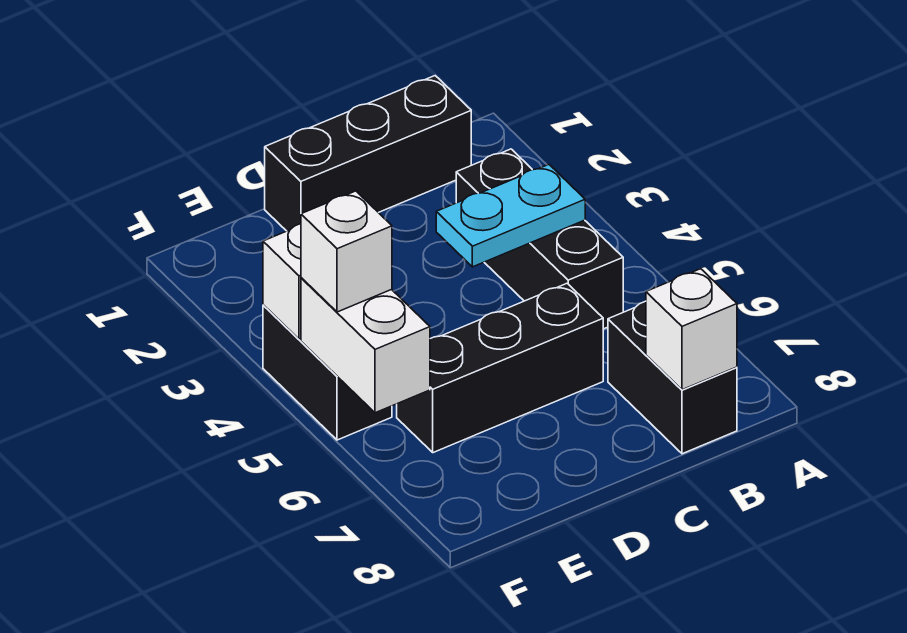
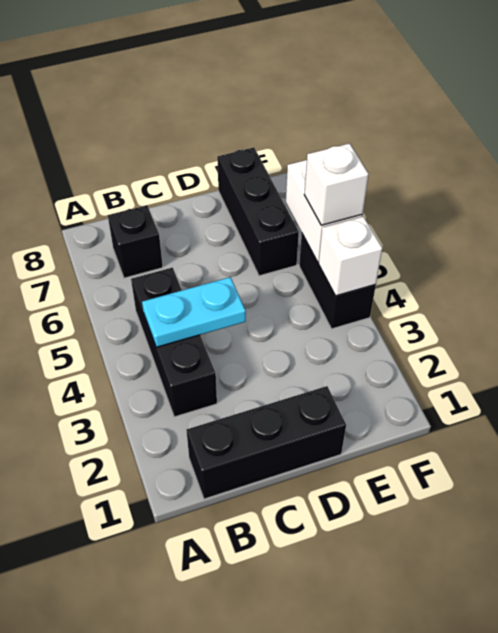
black 1x2 brick [608,301,737,454] -> black 1x1 brick [108,205,163,278]
white 1x1 brick [646,269,737,390] -> none
black 1x3 brick [397,284,603,453] -> black 1x3 brick turned to [217,147,299,276]

